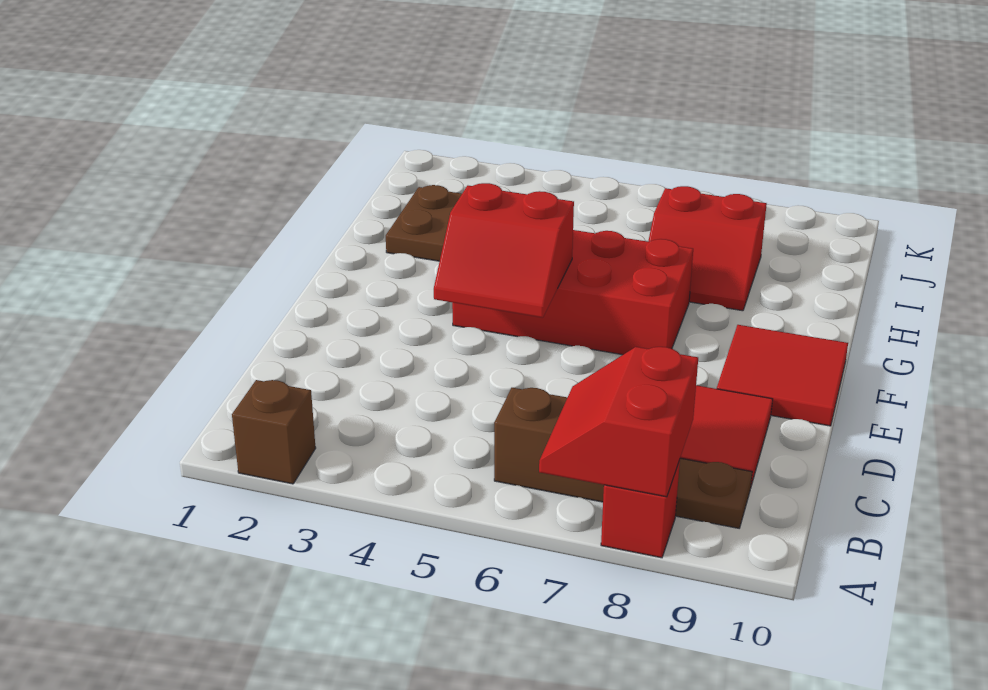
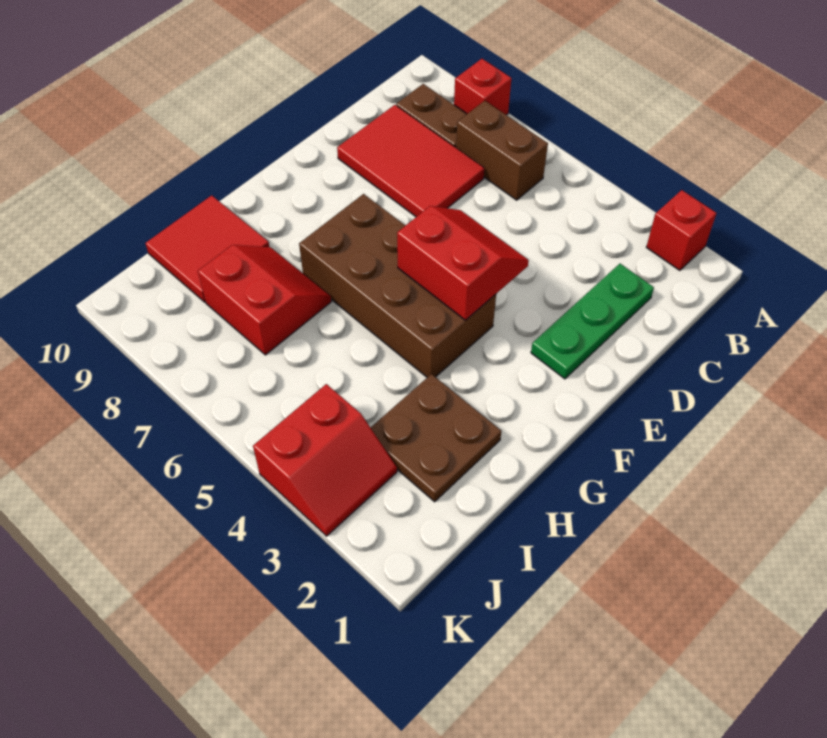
brown 1x1 brick [232,380,316,484] -> red 1x1 brick [646,190,716,270]
red 2x2 slope [539,347,698,497] -> red 2x2 slope moved to [253,384,397,536]
none -> green 1x3 plate [531,264,654,379]
red 2x2 tile [717,325,848,426] -> red 2x2 tile moved to [146,195,269,302]
red 2x4 brick [452,230,693,355] -> brown 2x4 brick [299,194,496,377]

